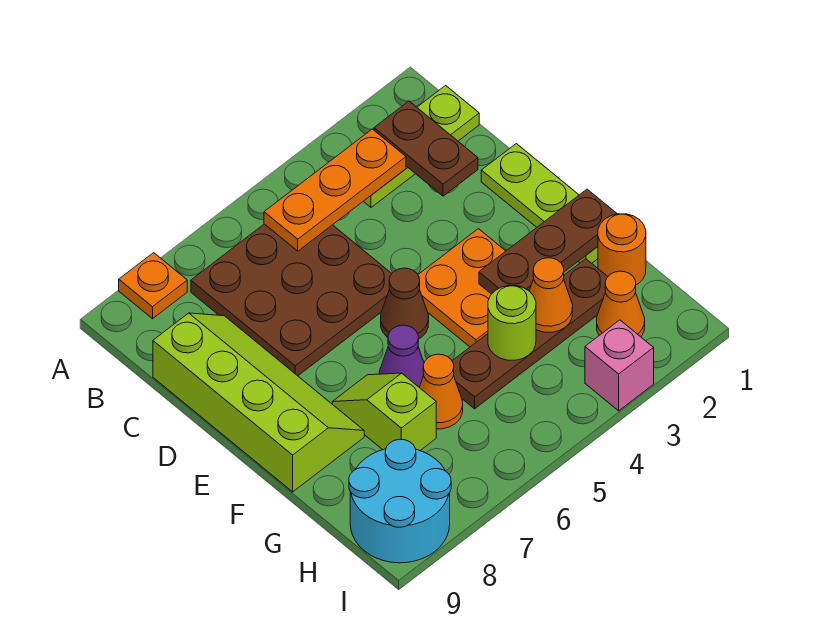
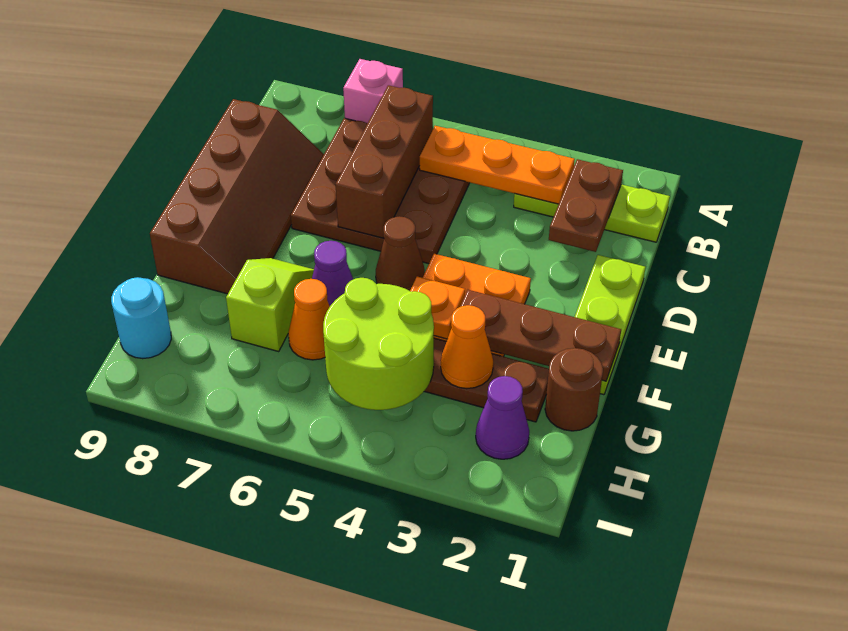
orange 1x1 plate [119,253,187,319] -> orange 1x1 plate moved to [410,277,465,339]
none -> brown 1x3 brick [336,85,433,238]
lime 2x4 slope [153,313,364,492] -> brown 2x4 slope [150,99,324,294]
orange 1x1 round brick [598,214,646,285] -> brown 1x1 round brick [545,348,603,431]
lime 1x1 round brick [488,285,536,360] -> lime 2x2 round brick [323,278,434,410]
orange 1x1 cone [597,271,645,337] -> purple 1x1 cone [476,376,529,459]
cyan 2x2 round brick [349,439,451,563] -> cyan 1x1 round brick [111,277,171,359]
pink 1x1 brick [585,320,654,411] -> pink 1x1 brick moved to [343,59,403,124]

